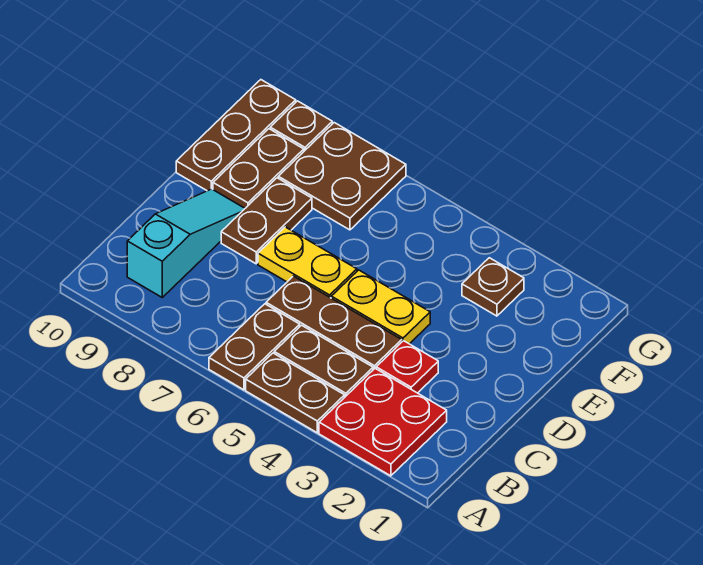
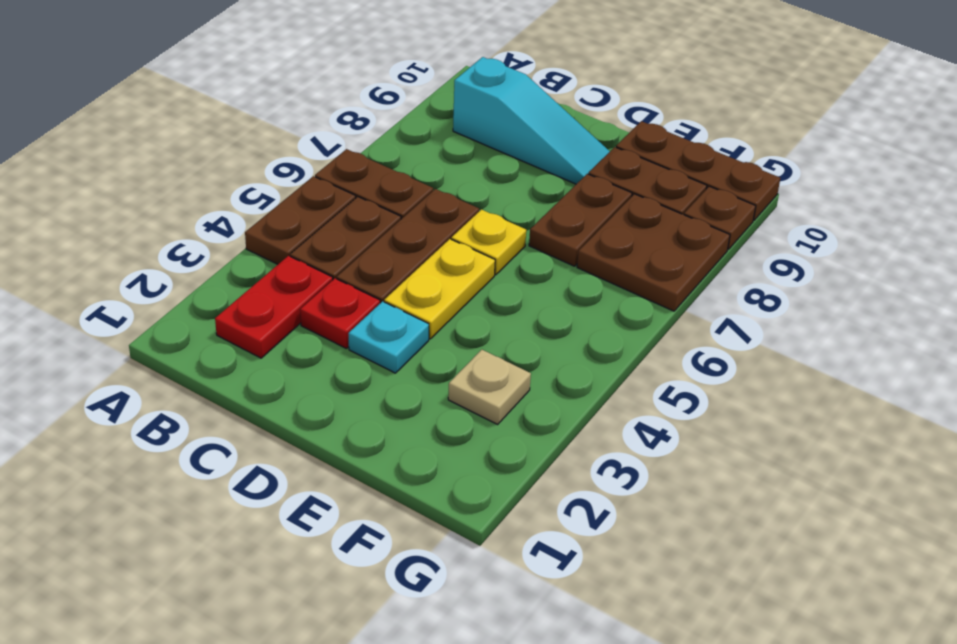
red 2x2 plate [319,369,447,476] -> red 1x2 plate [215,256,333,358]
none -> cyan 1x1 plate [348,301,429,373]
yellow 1x2 plate [258,227,357,298] -> yellow 1x1 plate [451,209,526,275]
brown 1x2 plate [221,178,312,264] -> brown 1x2 plate turned to [529,174,632,266]
brown 1x1 plate [462,258,524,316] -> tan 1x1 plate [448,350,531,424]

